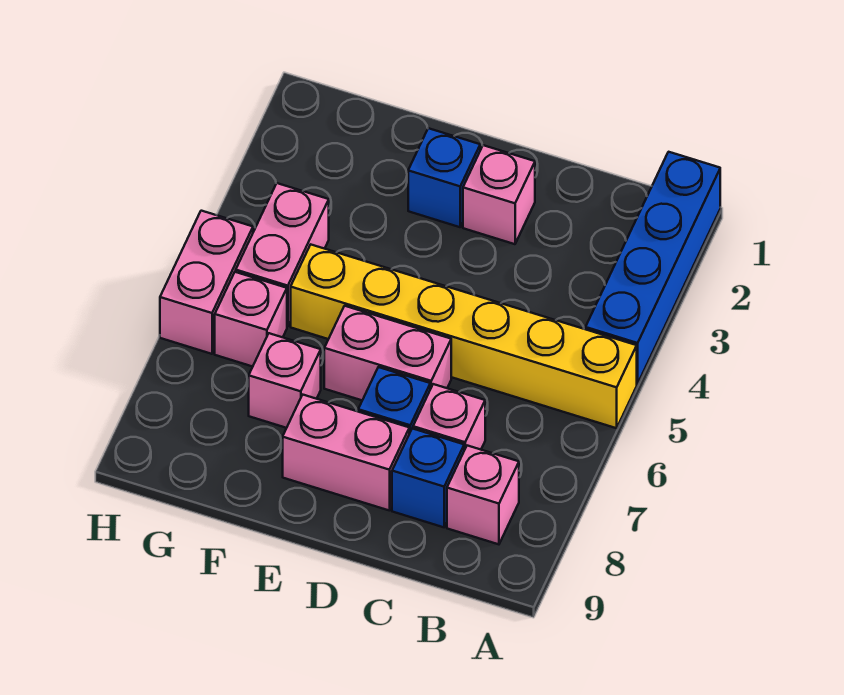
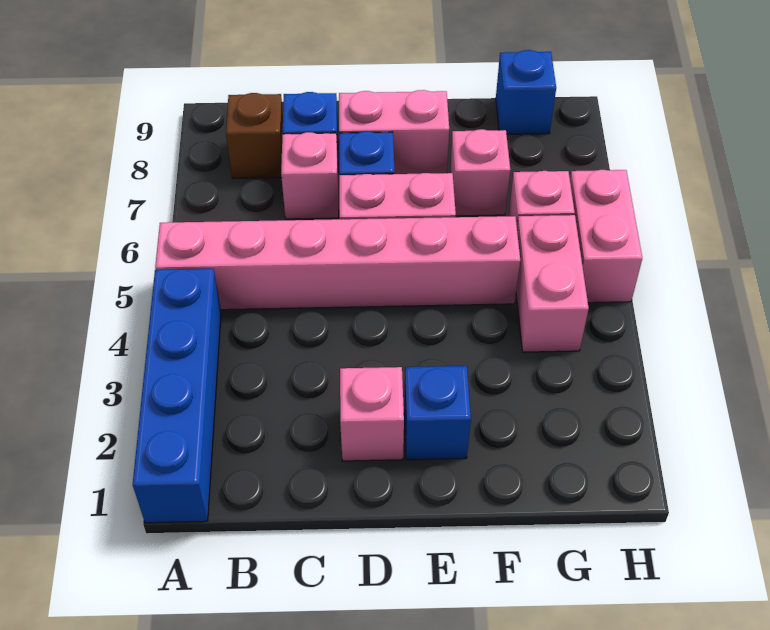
yellow 1x6 brick [291,245,637,428] -> pink 1x6 brick [155,216,520,310]
pink 1x1 brick [447,446,519,544] -> brown 1x1 brick [226,93,283,179]
none -> blue 1x1 brick [496,50,556,134]

